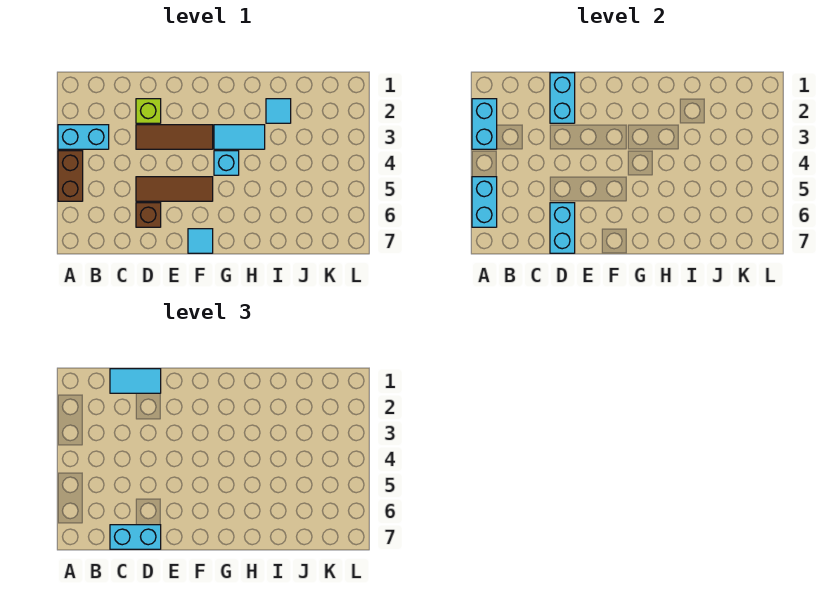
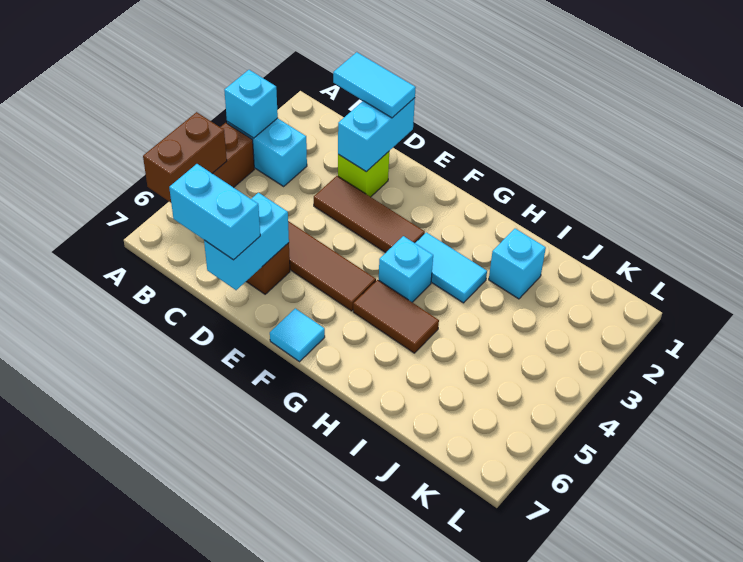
cyan 1x2 brick [472,99,497,149] -> cyan 1x1 brick [224,70,278,138]
cyan 1x2 brick [472,177,497,227] -> brown 1x2 brick [143,112,227,202]
none -> brown 1x2 tile [353,280,439,353]
cyan 1x1 tile [266,99,291,123] -> cyan 1x1 brick [489,229,546,299]

